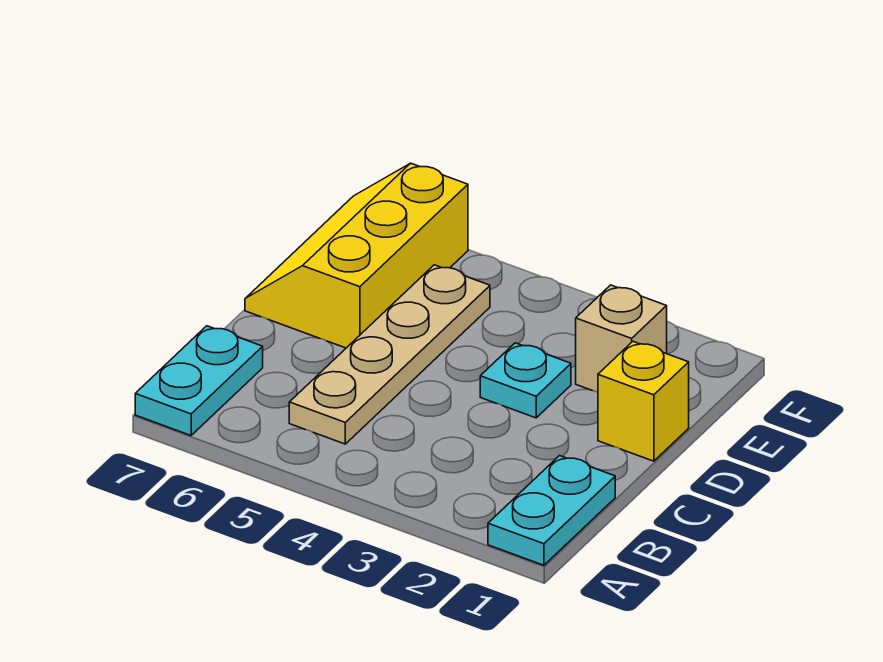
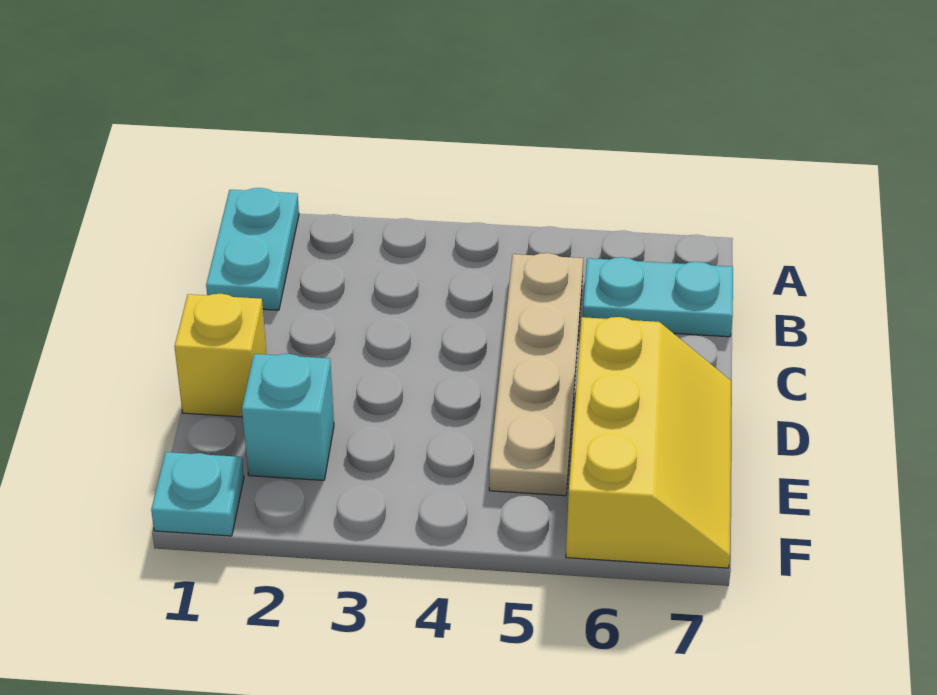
cyan 1x2 plate [135,326,263,435] -> cyan 1x2 plate turned to [583,257,733,337]
cyan 1x1 plate [480,343,571,418] -> cyan 1x1 plate moved to [151,452,244,536]
tan 1x1 brick [576,285,667,392] -> cyan 1x1 brick [242,354,334,480]

